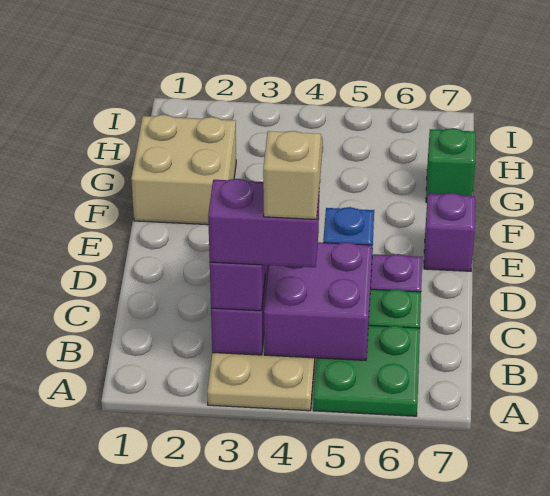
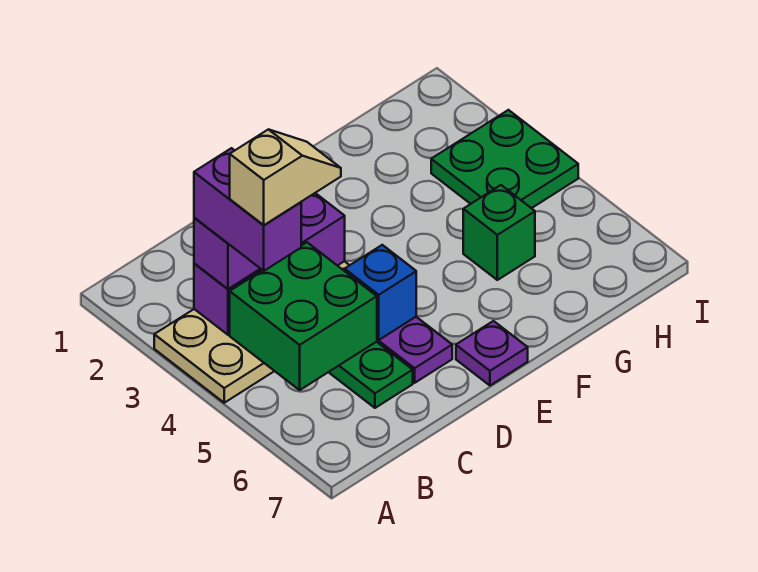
green 2x2 plate [313,325,420,416] -> green 2x2 plate moved to [431,110,578,208]
purple 2x2 brick [264,242,372,360] -> green 2x2 brick [230,242,377,390]
purple 1x1 brick [424,193,475,271] -> purple 1x1 plate [456,321,528,385]
tan 2x2 brick [131,115,236,225] -> none
green 1x1 brick [426,128,476,202] -> green 1x1 brick moved to [463,185,535,280]

